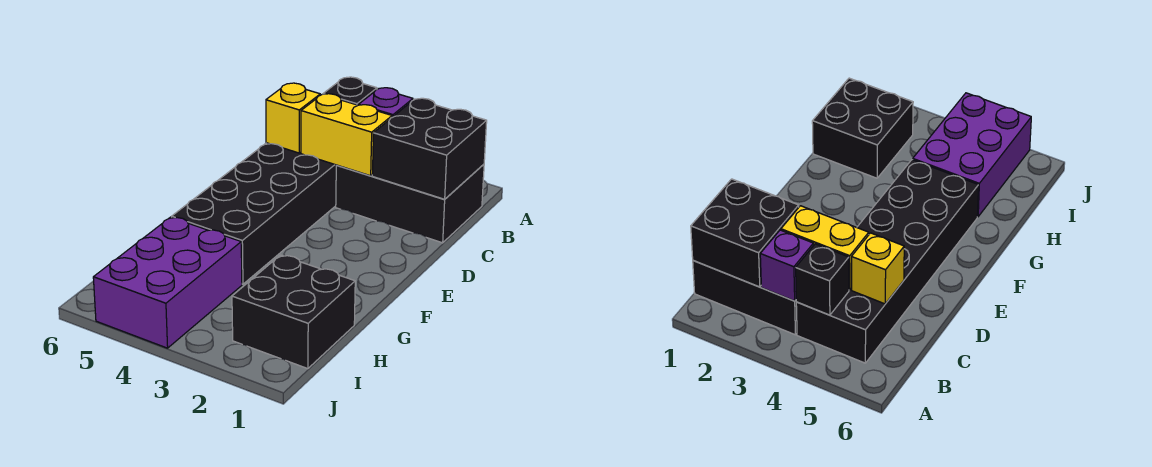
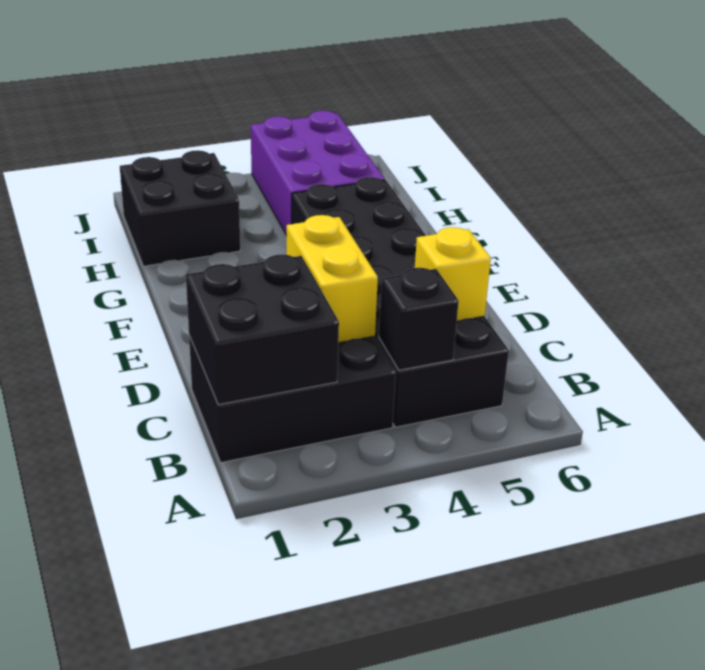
purple 1x1 brick [359,88,413,117] -> none
yellow 1x2 brick [301,94,392,176] -> yellow 1x2 brick turned to [287,215,378,343]

